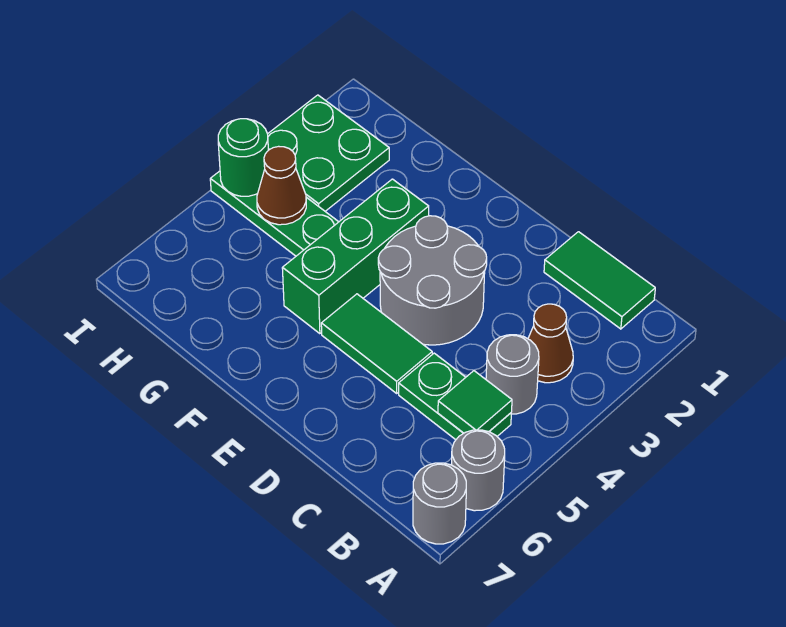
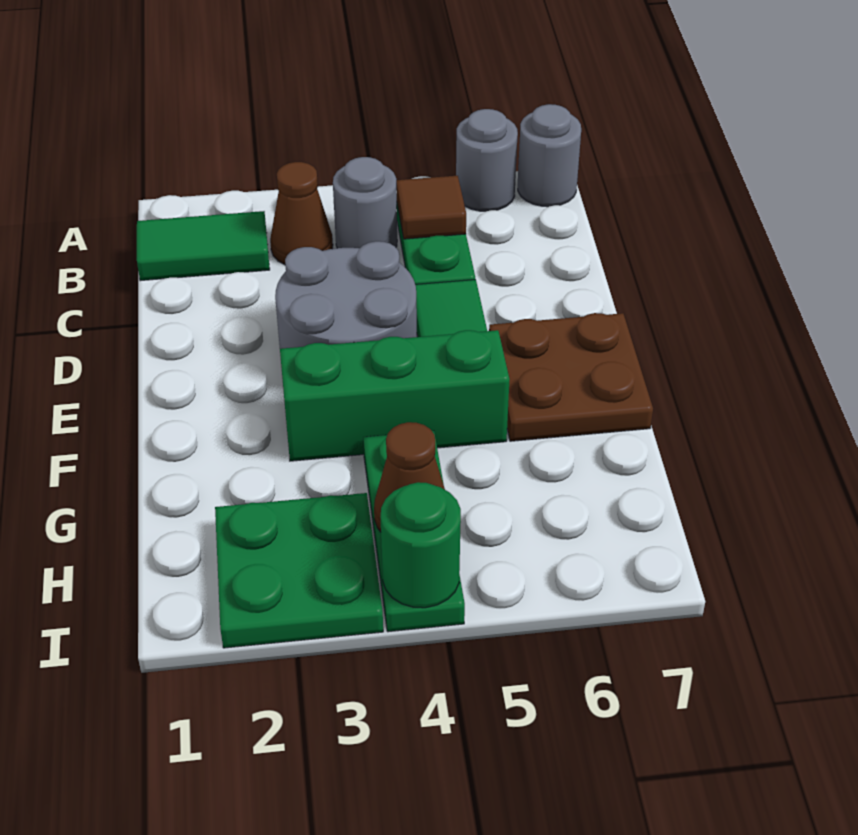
green 1x2 tile [544,232,655,329] -> green 1x2 tile turned to [137,211,270,281]
green 1x1 tile [438,371,512,433] -> brown 1x1 tile [396,176,466,239]
none -> brown 2x2 plate [489,313,653,441]

